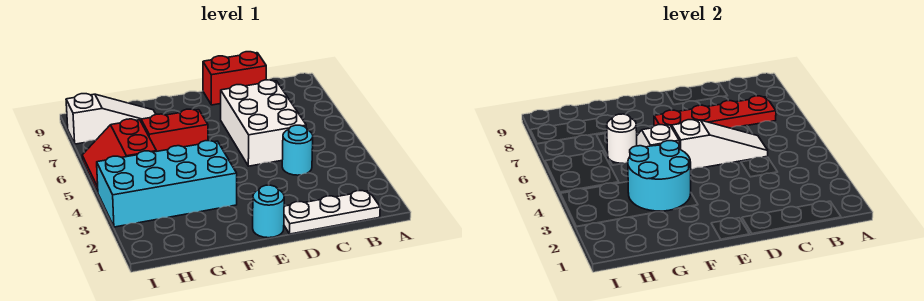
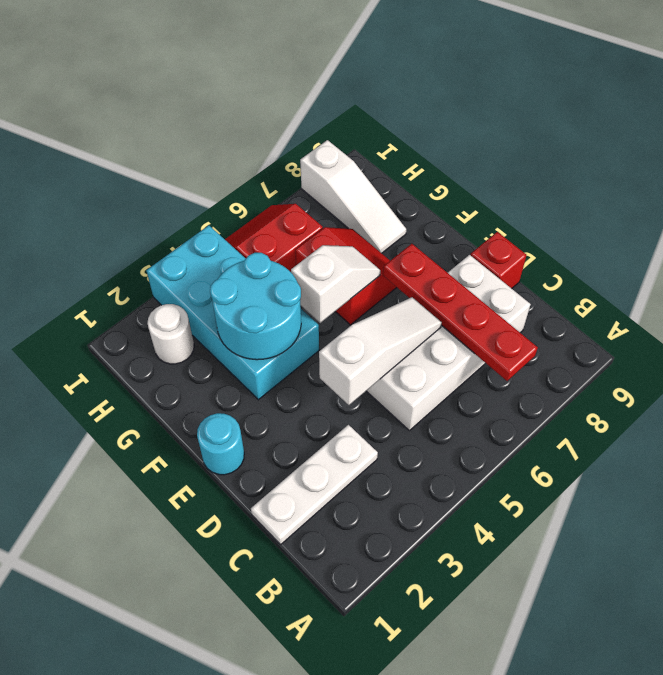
white 1x3 plate [284,191,380,234] -> white 1x3 plate turned to [251,425,378,544]
cyan 1x1 round brick [282,125,313,175] -> none
white 2x3 brick [221,80,306,166] -> white 2x4 brick [367,255,530,431]
white 1x3 slope [672,120,768,170] -> white 1x3 slope turned to [319,297,442,405]
red 1x2 brick [203,52,266,105] -> red 1x1 brick [471,232,526,289]
white 1x1 round brick [607,114,637,164] -> white 1x1 round brick moved to [147,304,194,364]

